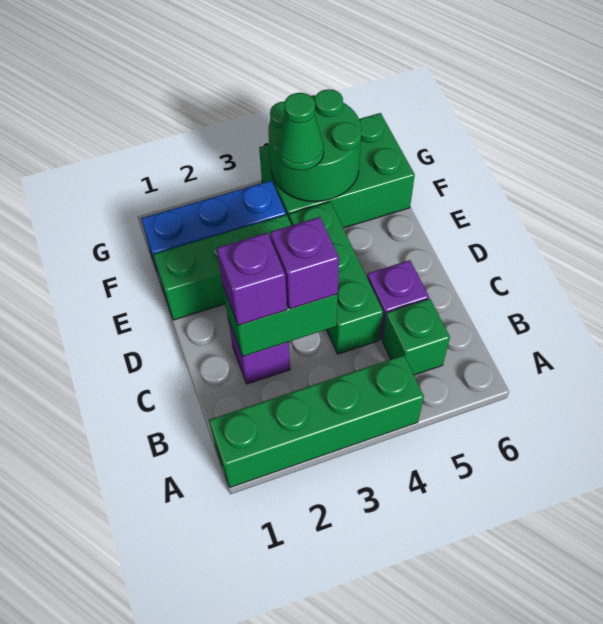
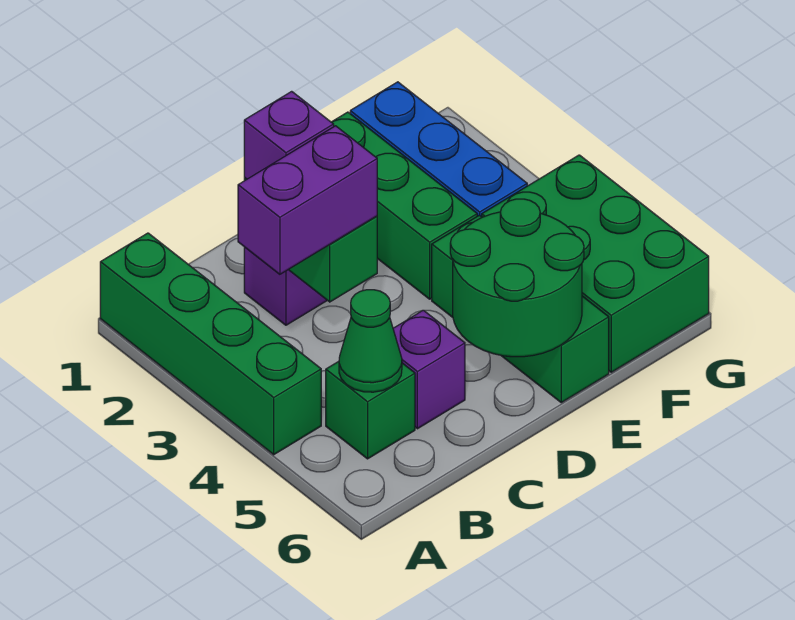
purple 1x1 brick [270,217,339,309] -> purple 1x2 brick [238,126,377,274]
green 1x3 brick [289,202,383,354] -> green 1x3 brick turned to [432,215,609,403]
green 2x2 round brick [268,89,361,201] -> green 2x2 round brick moved to [450,199,584,357]
green 1x1 cone [277,93,324,170] -> green 1x1 cone moved to [339,290,402,392]

